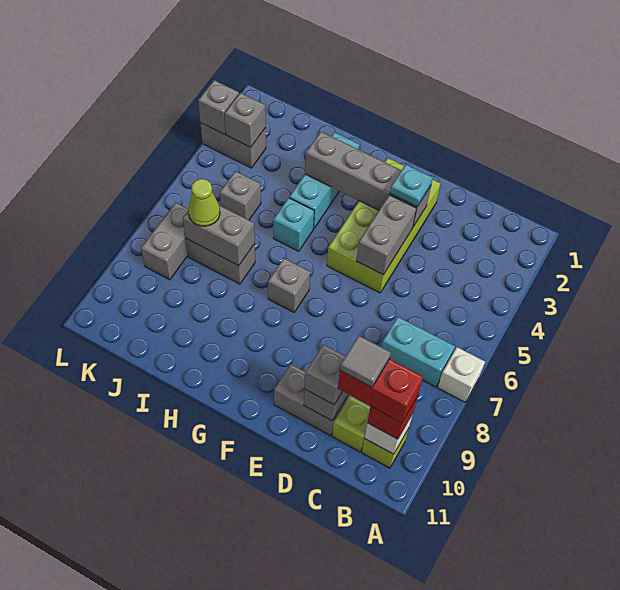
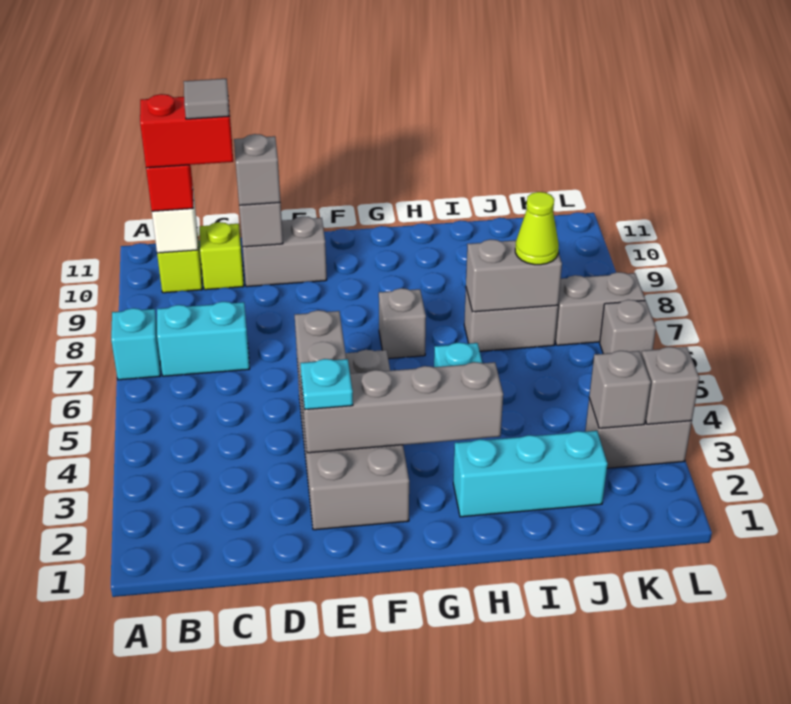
white 1x1 brick [438,347,485,402] -> cyan 1x1 brick [111,308,160,380]
lime 2x4 brick [327,158,441,293] -> grey 2x4 brick [297,350,409,530]
cyan 1x3 brick [289,132,359,229] -> cyan 1x3 brick turned to [453,431,607,517]
grey 1x1 brick [220,171,261,220] -> grey 1x1 brick moved to [600,300,656,354]
grey 1x2 brick [141,203,188,280] -> grey 1x2 brick turned to [555,272,645,345]

